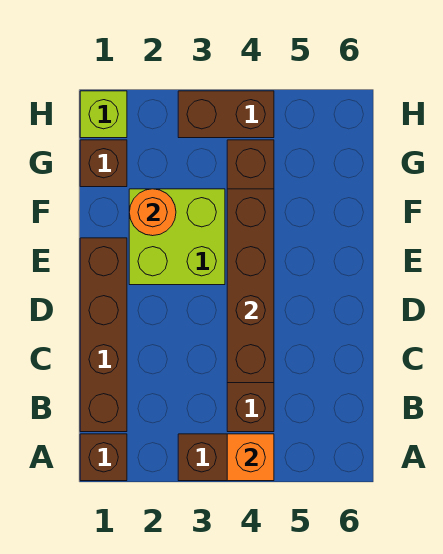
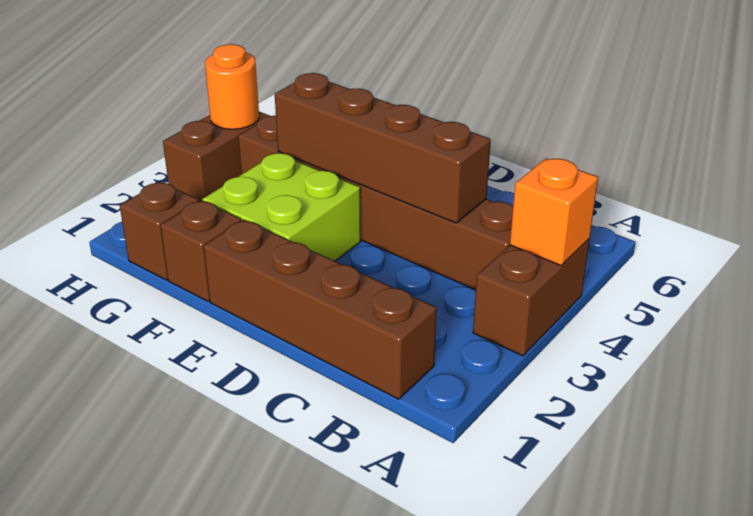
brown 1x1 brick [80,434,127,481] -> brown 1x1 brick moved to [161,200,241,301]
orange 1x1 round brick [129,189,176,236] -> orange 1x1 round brick moved to [205,44,259,129]
lime 1x1 brick [80,91,127,138] -> none

